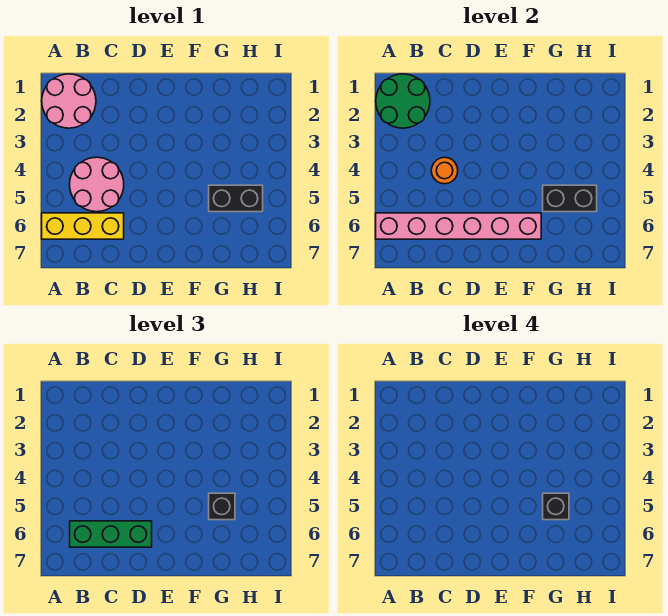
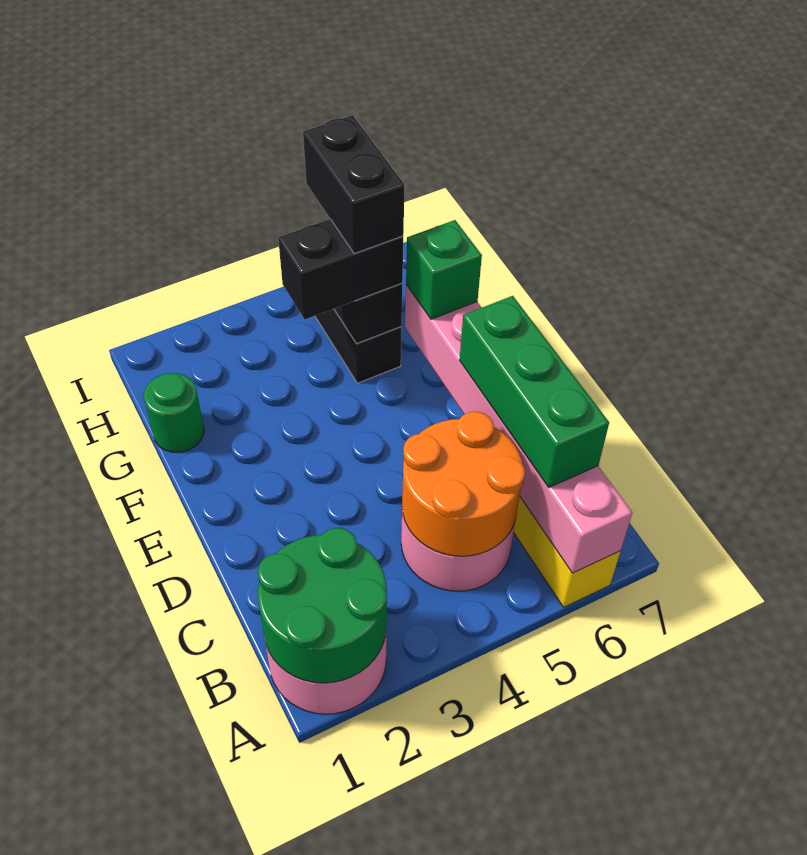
orange 1x1 round brick [431,157,458,184] -> orange 2x2 round brick [402,412,525,556]
none -> green 1x1 brick [406,220,482,319]
none -> green 1x1 round brick [144,373,204,452]
black 1x1 brick [209,493,235,520] -> black 1x2 brick [278,219,403,319]
black 1x1 brick [543,493,569,520] -> black 1x2 brick [303,115,405,254]

